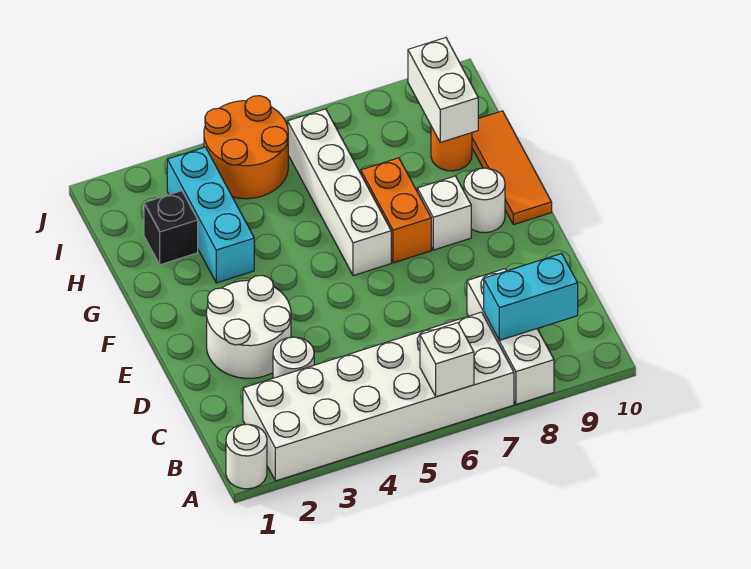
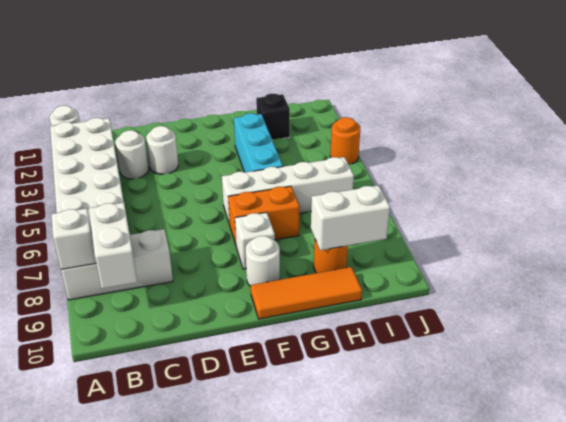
white 1x1 brick [420,323,474,397] -> white 1x1 brick moved to [51,208,96,269]
cyan 1x2 brick [484,254,578,340] -> white 1x2 brick [89,203,137,289]
white 2x2 round brick [207,275,291,378] -> white 1x1 round brick [146,126,178,174]
cyan 1x3 brick [167,147,254,283] -> cyan 1x3 brick turned to [234,113,283,172]
orange 2x2 round brick [204,96,288,199] -> orange 1x1 round brick [330,117,360,165]

